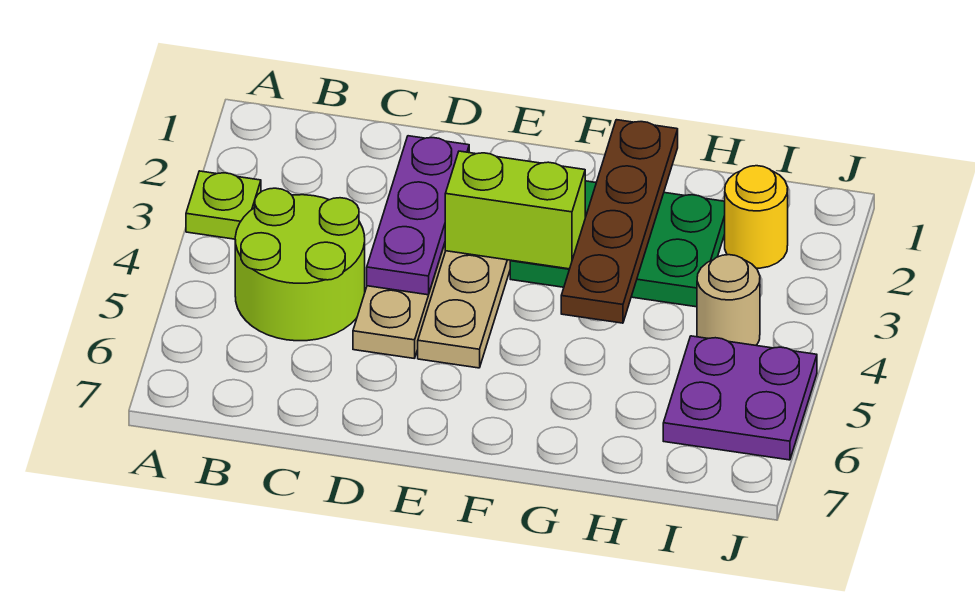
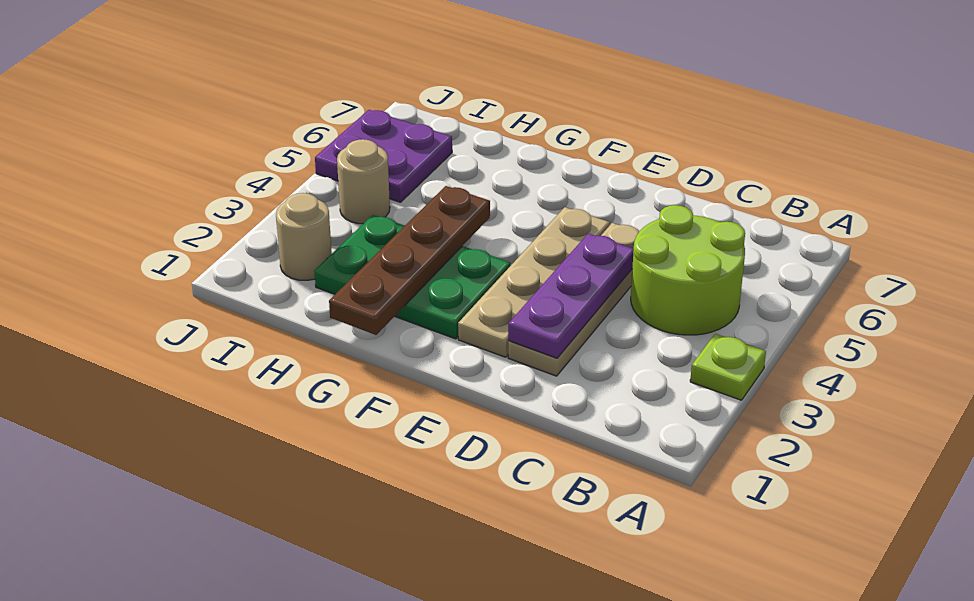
lime 1x2 brick [445,151,585,269] -> none
yellow 1x1 round brick [725,166,788,268] -> tan 1x1 round brick [276,193,332,280]

